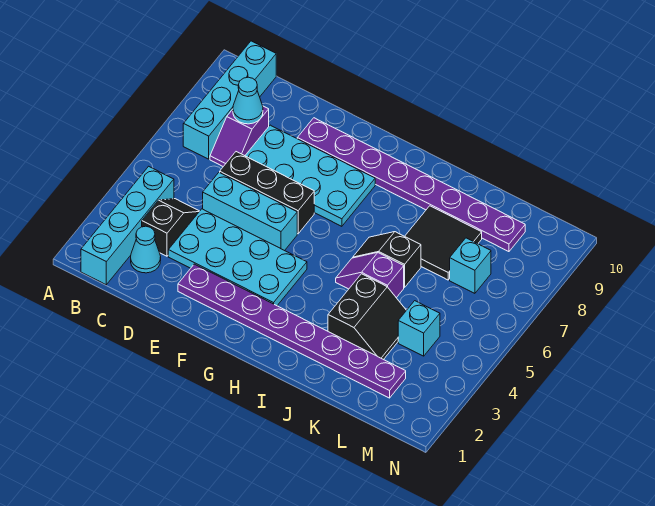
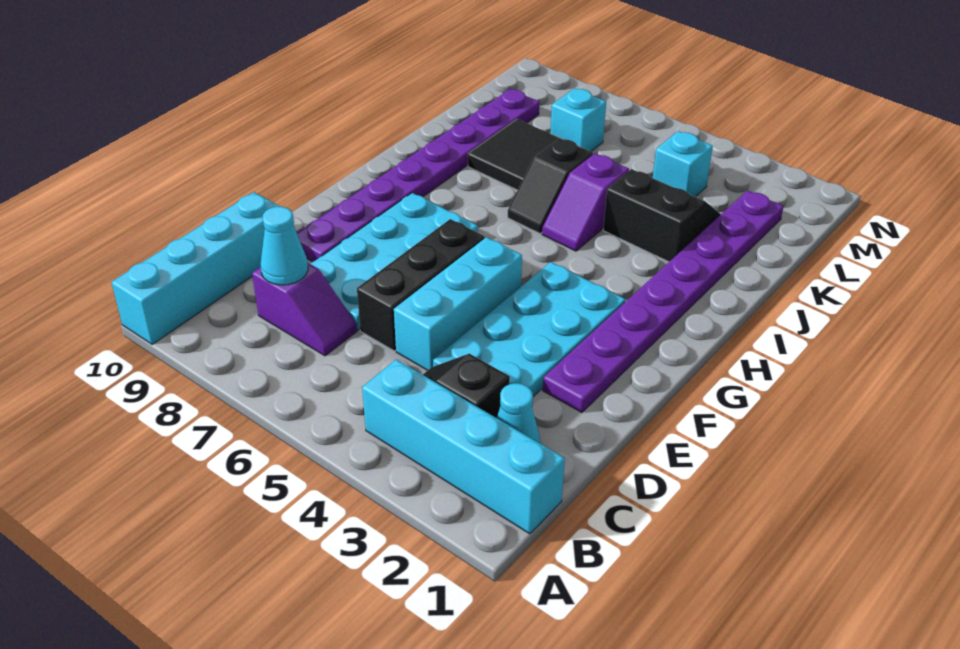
cyan 1x4 brick [183,41,276,159] -> cyan 1x4 brick turned to [111,192,280,345]

